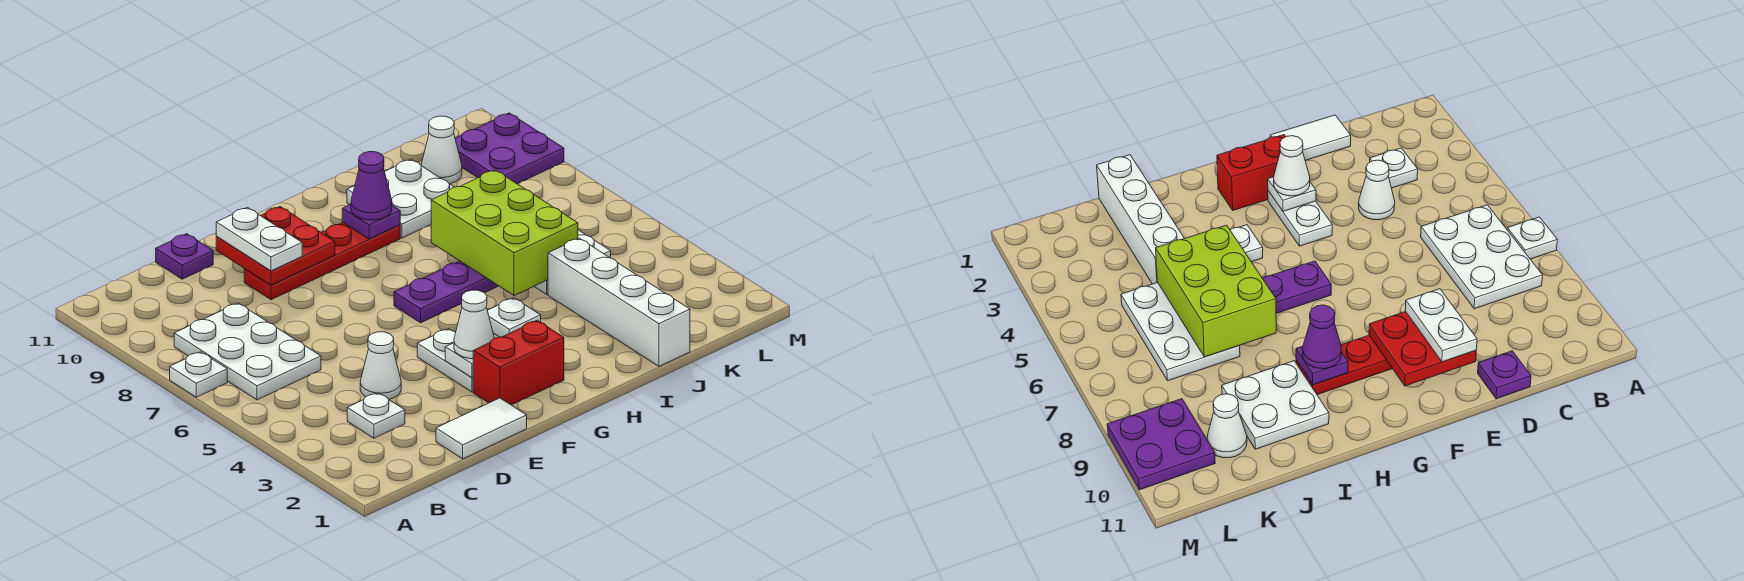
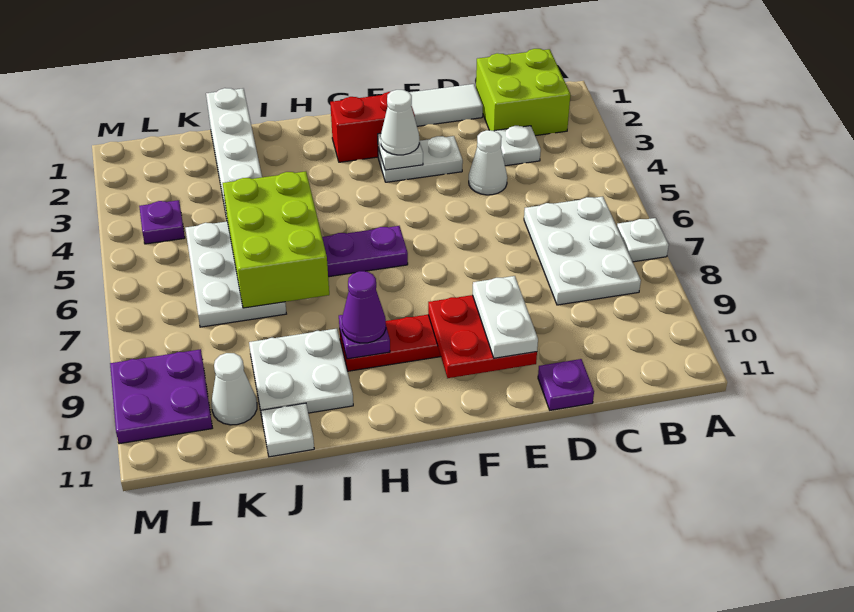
none -> lime 2x2 brick [476,49,570,136]
white 1x2 plate [417,329,473,392] -> white 1x2 plate turned to [378,136,463,182]
white 1x1 plate [487,298,541,337] -> white 1x1 plate moved to [261,403,314,457]
none -> purple 1x1 plate [139,200,185,244]

